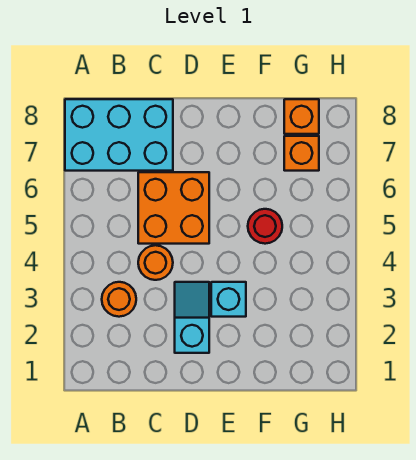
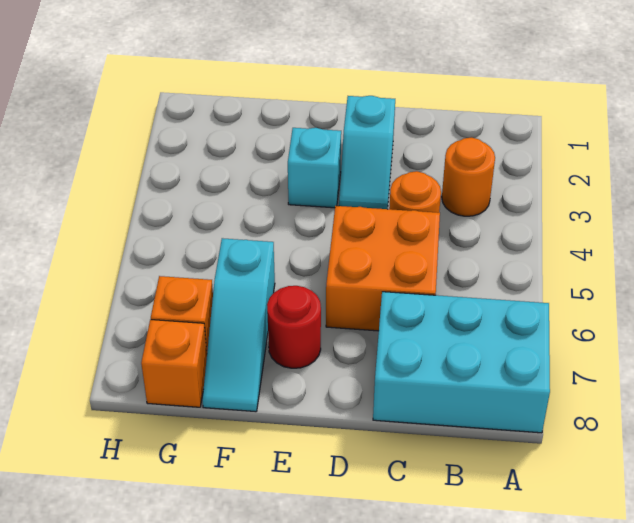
red 1x1 round brick [248,209,282,244] -> red 1x1 round brick moved to [267,286,321,368]
none -> cyan 1x3 slope [202,238,275,412]

